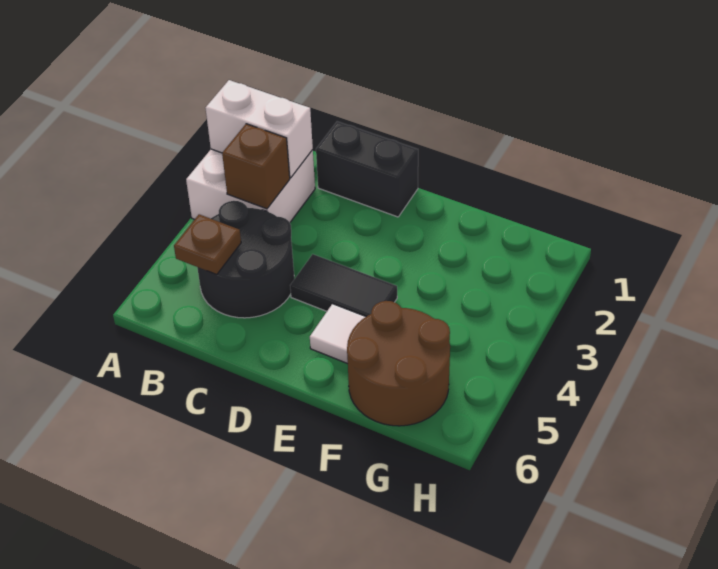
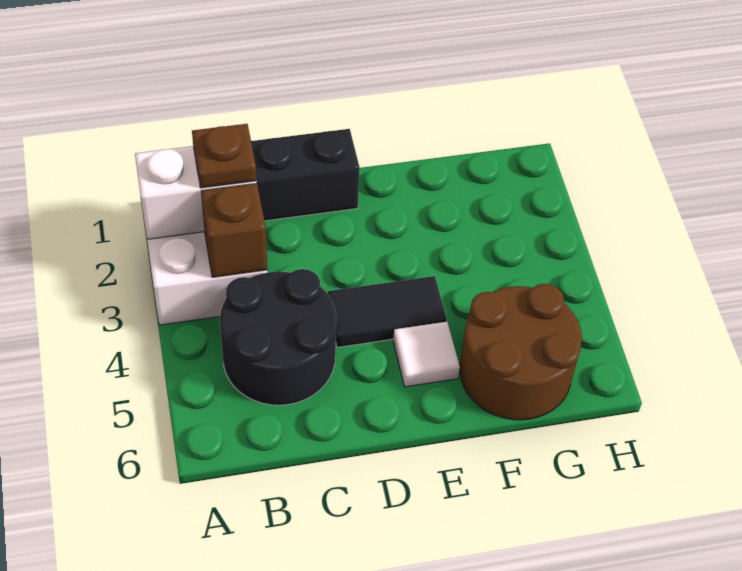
brown 1x1 plate [174,214,241,274] -> brown 1x1 plate moved to [192,124,257,188]

